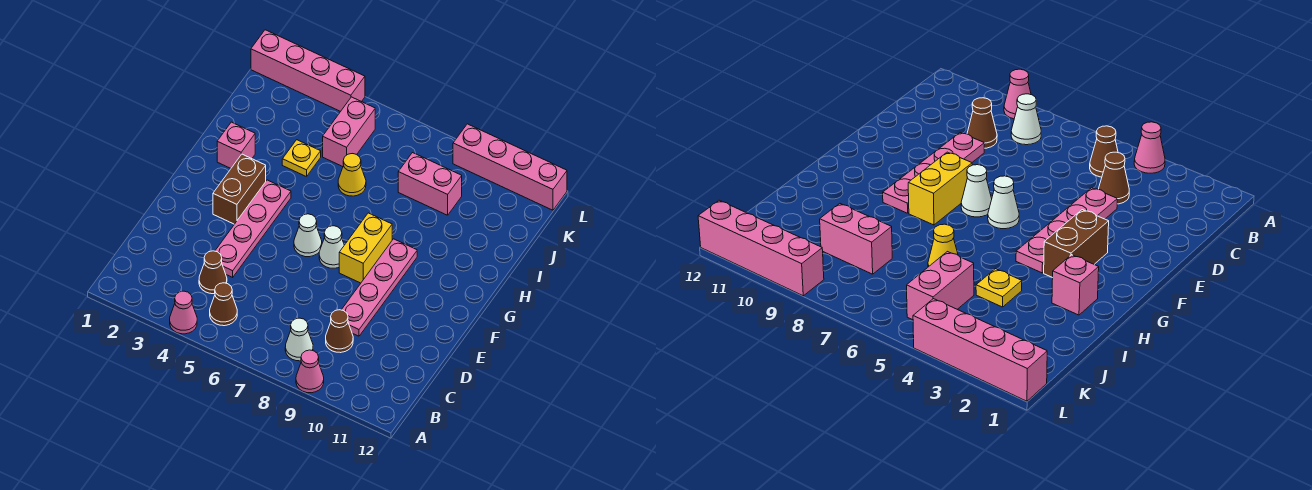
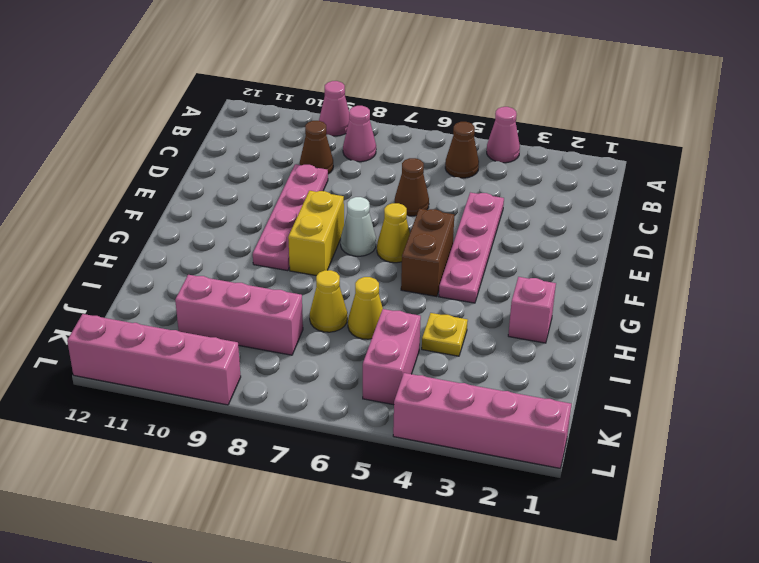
white 1x1 cone [285,318,313,361] -> pink 1x1 cone [343,106,376,162]
brown 1x1 cone [199,251,227,294] -> brown 1x1 cone moved to [395,158,429,216]
brown 1x2 brick [213,154,266,224] -> brown 1x2 brick moved to [401,209,454,297]
white 1x1 cone [294,214,322,257] -> yellow 1x1 cone [377,203,410,263]
none -> yellow 1x1 cone [310,270,347,332]
pink 1x2 brick [398,153,462,215] -> pink 1x3 brick [175,275,303,355]

